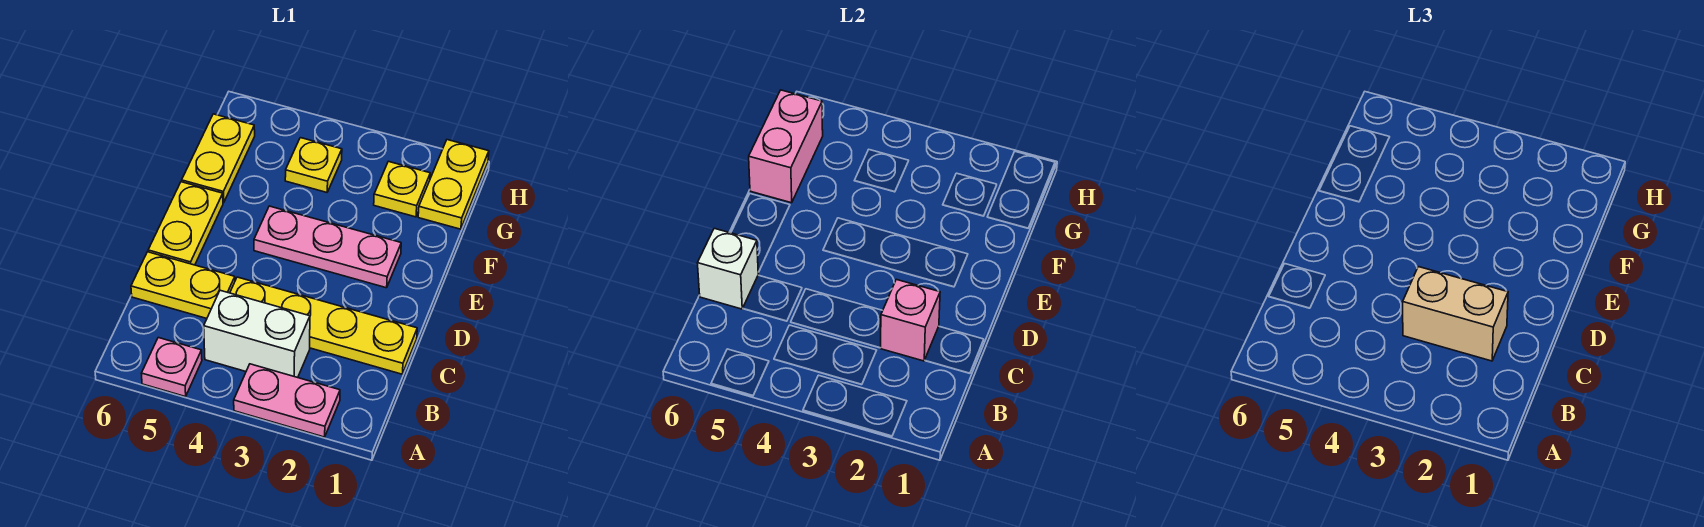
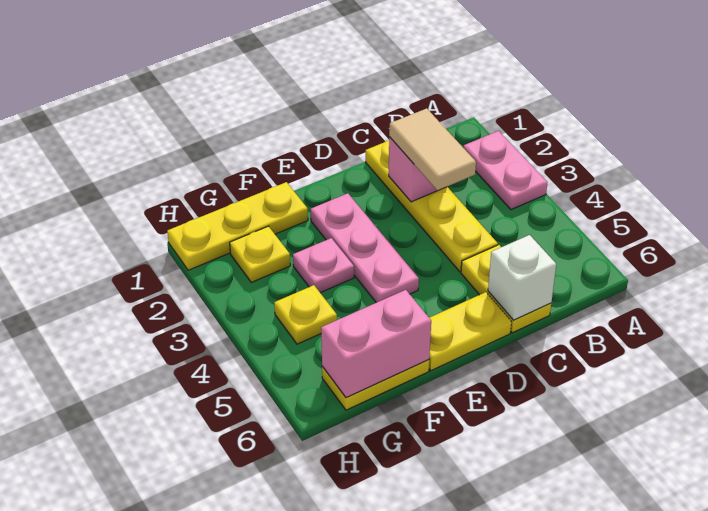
pink 1x1 plate [141,338,202,397] -> pink 1x1 plate moved to [293,238,354,293]
white 1x2 brick [204,290,310,378] -> none
tan 1x2 brick [1403,267,1508,361] -> tan 1x2 tile [389,108,476,191]
yellow 1x2 plate [418,140,489,229] -> yellow 1x3 plate [167,182,308,270]

